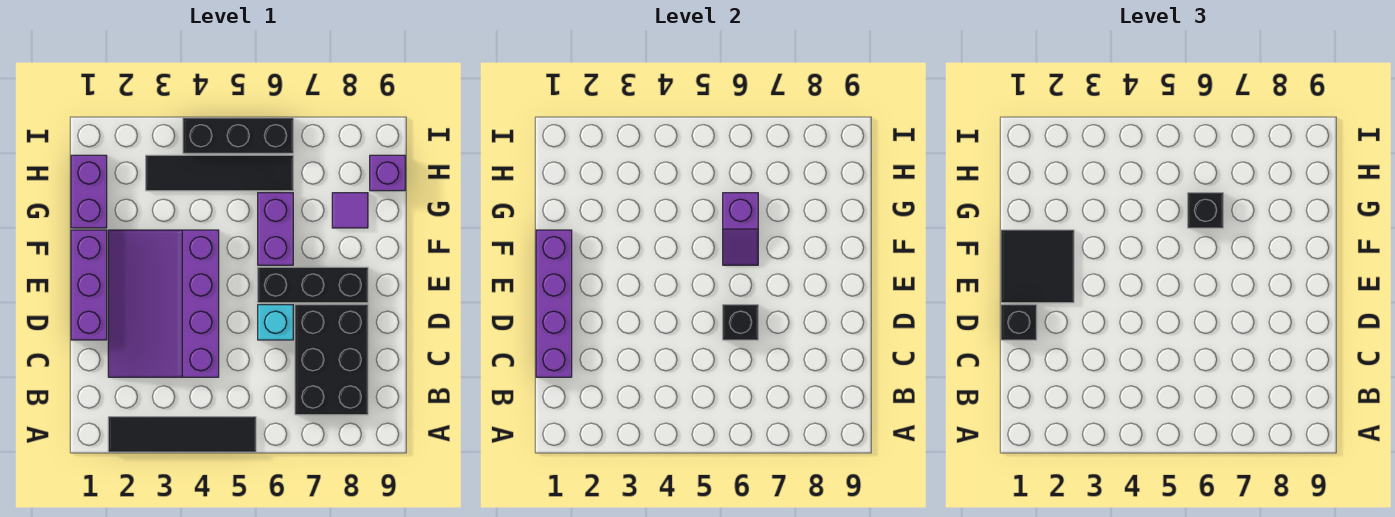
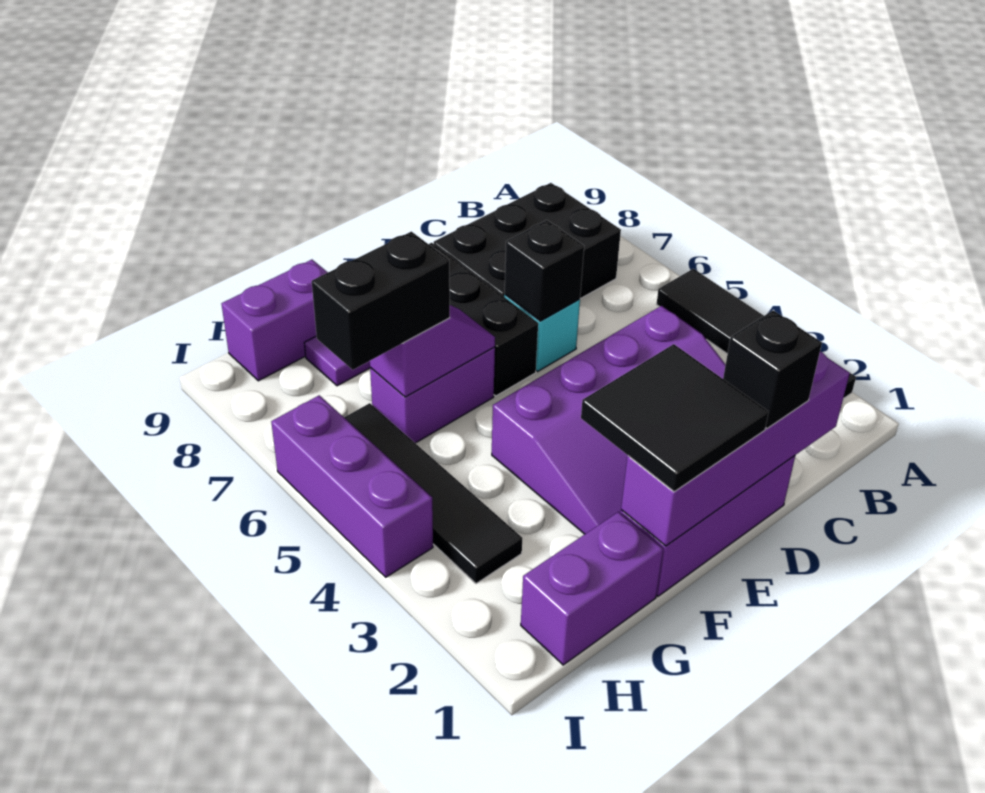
black 1x1 brick [1188,193,1223,228] -> black 1x2 brick [312,232,450,370]
purple 1x1 brick [370,155,405,191] -> purple 1x2 brick [222,260,328,381]
black 1x3 brick [183,118,293,153] -> purple 1x3 brick [271,395,433,577]

